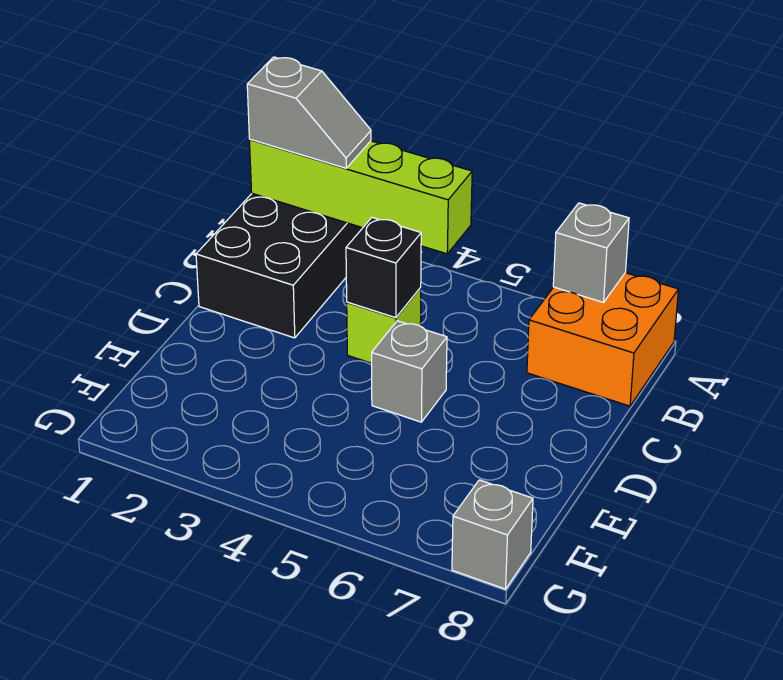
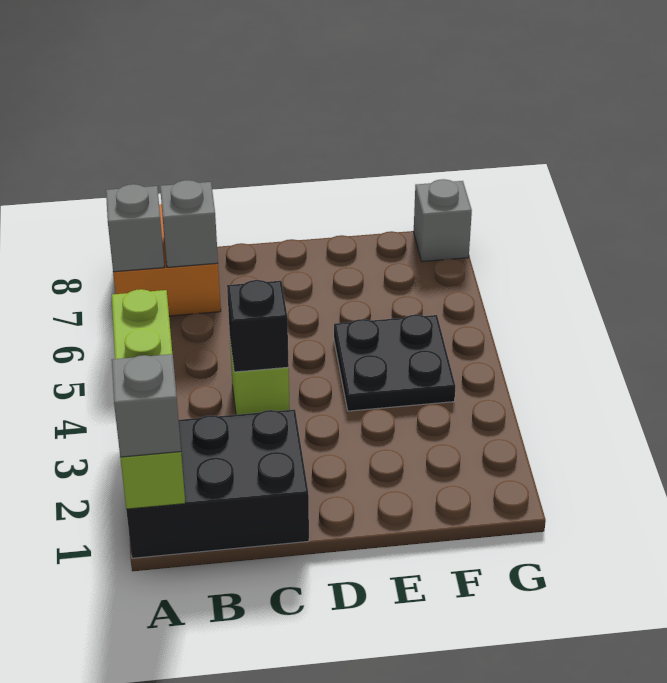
grey 1x1 brick [372,321,447,422] -> grey 1x1 brick moved to [160,180,218,267]
none -> black 2x2 plate [334,315,456,411]

